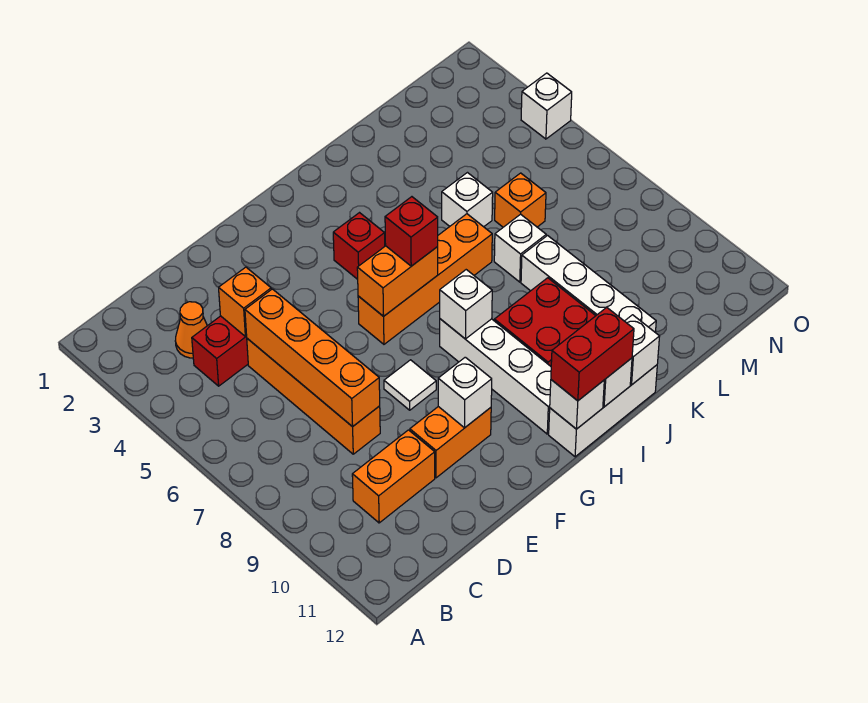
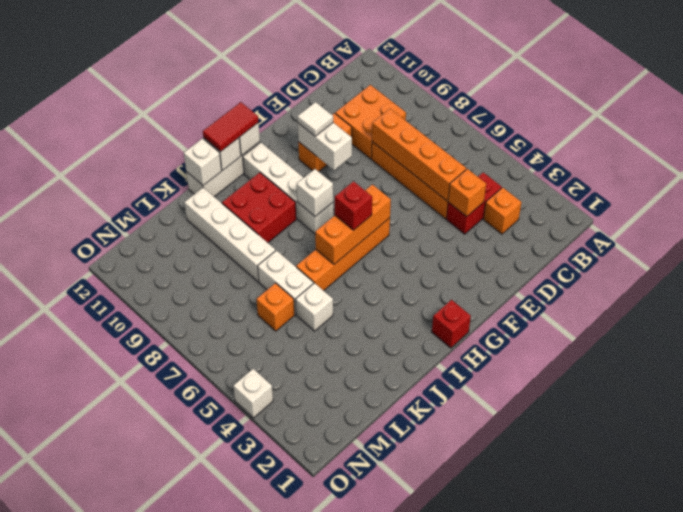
orange 1x1 cone [175,302,207,358] -> orange 1x1 brick [483,187,522,234]
orange 1x2 brick [352,430,435,523] -> orange 2x2 brick [335,85,406,159]
white 1x1 tile [384,360,436,410] -> white 1x1 tile moved to [297,102,333,136]
white 1x1 brick [438,357,492,428] -> white 1x2 brick [298,123,352,170]
orange 1x2 brick [357,246,438,316] -> orange 1x3 brick [315,184,391,264]
red 1x1 brick [333,213,385,279] -> red 1x1 brick moved to [432,300,471,348]
red 1x2 brick [551,307,634,401] -> red 1x2 tile [203,102,258,152]
white 1x1 brick [494,214,546,282] -> white 1x2 brick [258,250,314,314]

